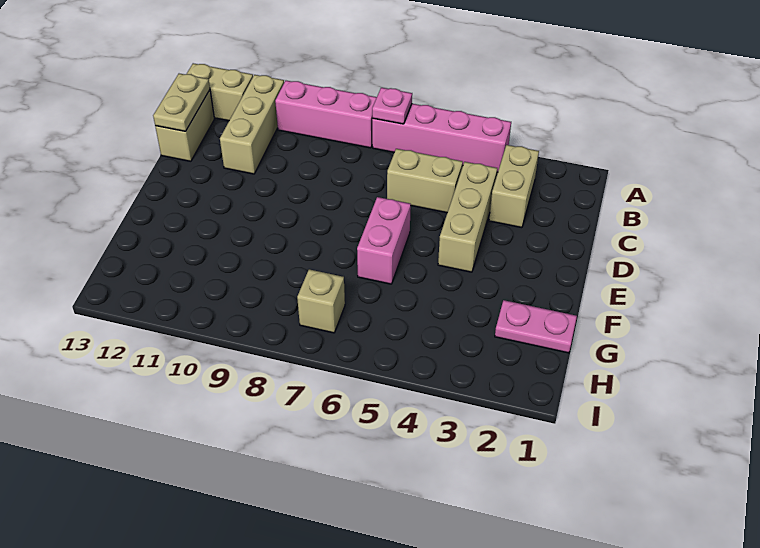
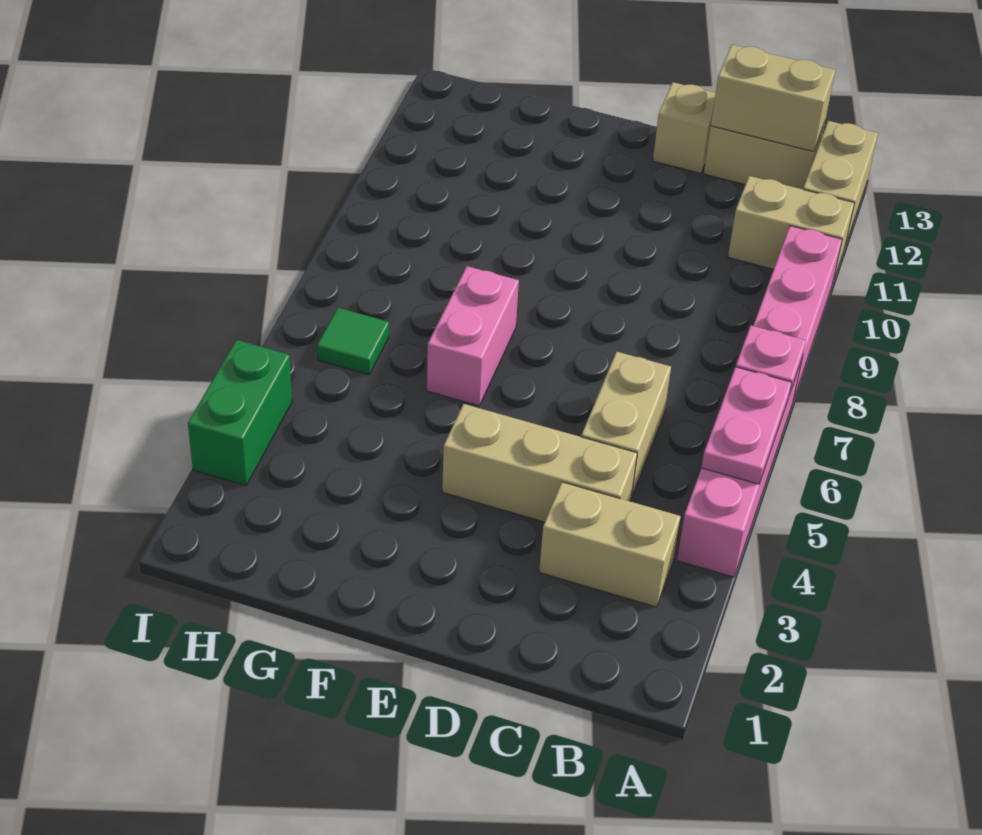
tan 1x3 brick [220,75,284,174] -> tan 1x2 brick [728,176,855,282]
tan 1x2 plate [153,74,210,131] -> tan 1x2 brick [711,45,835,152]
pink 1x2 brick [357,197,411,284] -> pink 1x2 brick turned to [427,266,519,406]
pink 1x2 plate [495,300,577,353] -> pink 1x2 plate moved to [701,367,792,484]
none -> green 1x1 tile [317,308,389,375]
tan 1x1 brick [297,269,345,333] -> tan 1x1 brick moved to [653,82,716,173]
none -> green 1x2 brick [188,340,292,486]

